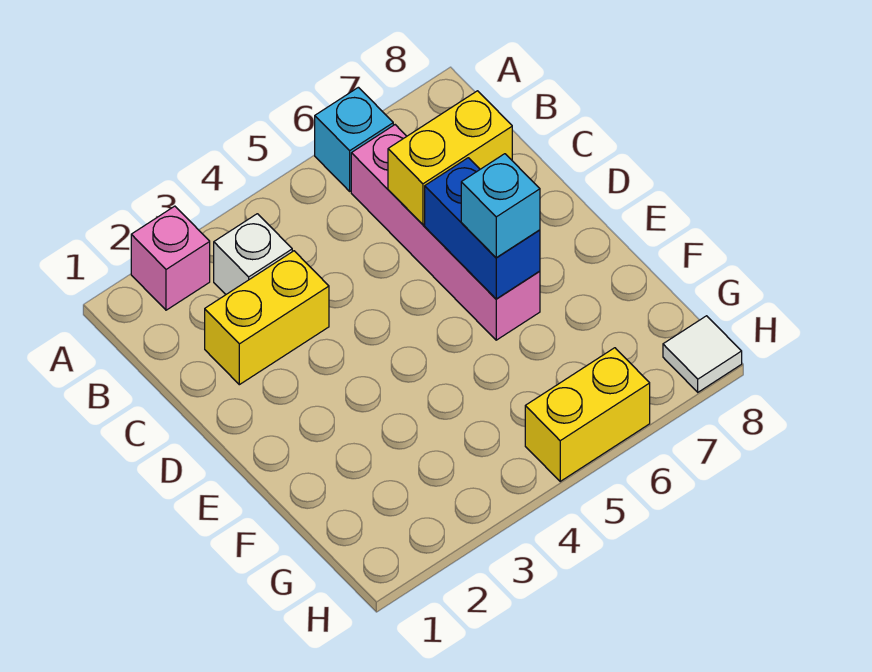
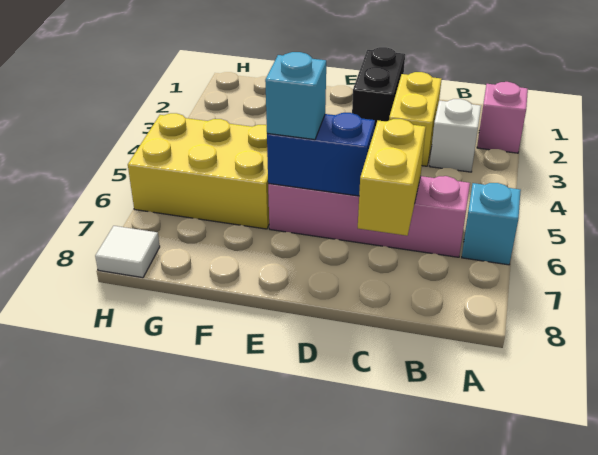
none -> black 1x2 brick [352,47,405,127]
yellow 1x2 brick [525,348,650,481] -> yellow 2x3 brick [128,113,269,229]

